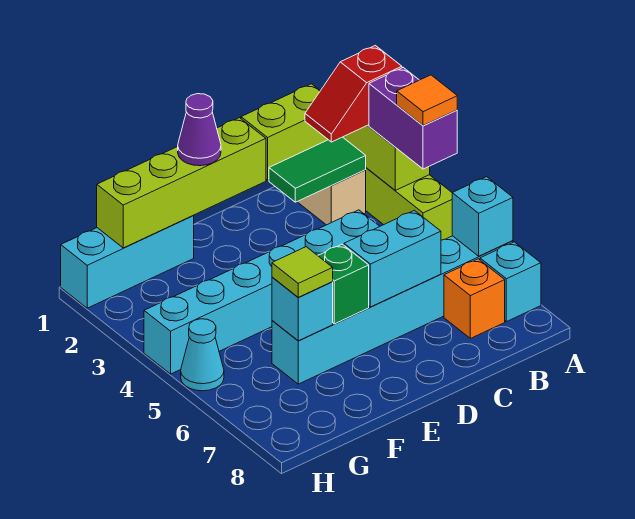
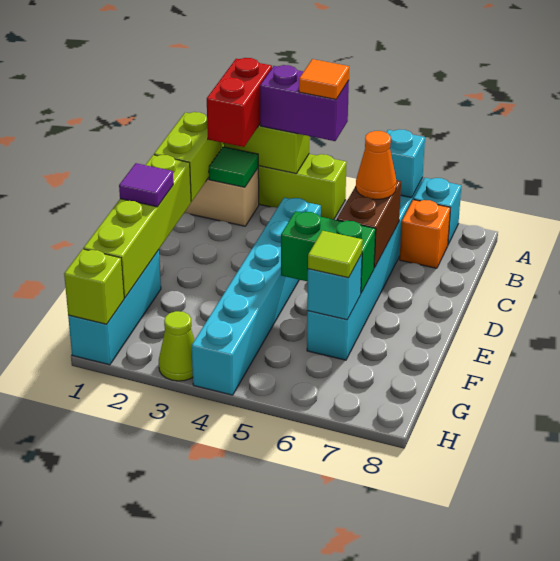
red 1x2 slope [305,46,402,142] -> red 1x2 brick [207,58,272,147]
green 1x2 tile [269,137,366,202] -> green 1x1 tile [209,147,258,187]
cyan 1x2 brick [344,210,441,307] -> brown 1x2 brick [337,180,401,268]
none -> orange 1x1 cone [356,131,397,199]
purple 1x1 cone [178,94,221,166] -> purple 1x1 tile [119,163,173,207]
green 1x1 brick [318,244,369,324] -> green 1x2 brick [281,211,376,293]
none -> lime 1x1 brick [64,249,124,324]
none -> lime 1x1 cone [159,311,195,381]
cyan 1x1 cone [181,319,224,391] -> none

